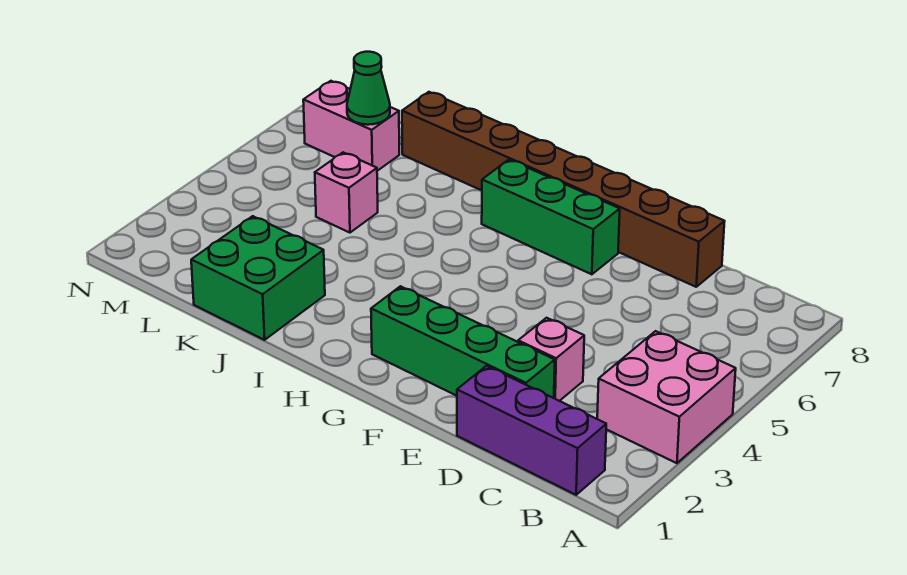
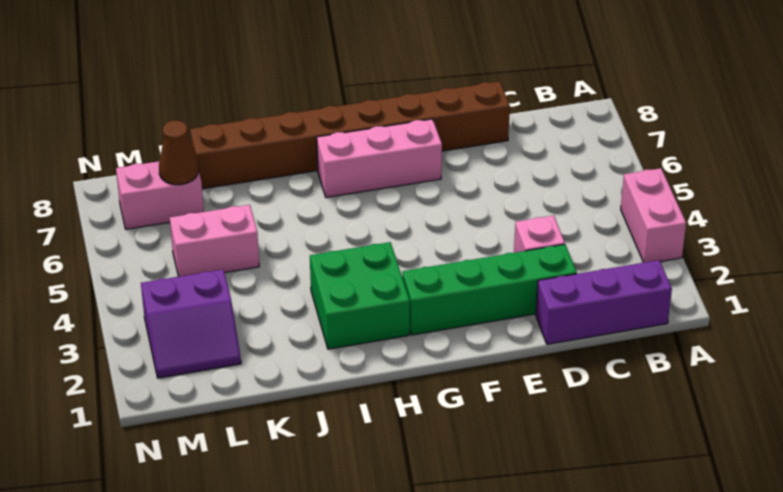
pink 2x2 brick [597,331,736,463] -> pink 1x2 brick [621,168,686,262]
green 1x3 brick [482,160,620,274] -> pink 1x3 brick [317,119,442,197]
green 2x2 brick [191,216,325,340] -> green 2x2 brick moved to [310,242,410,349]
pink 1x1 brick [315,153,378,233] -> pink 1x2 brick [170,205,259,277]
none -> purple 2x2 slope [141,269,241,378]
green 1x1 cone [347,52,390,125] -> brown 1x1 cone [159,120,198,185]

